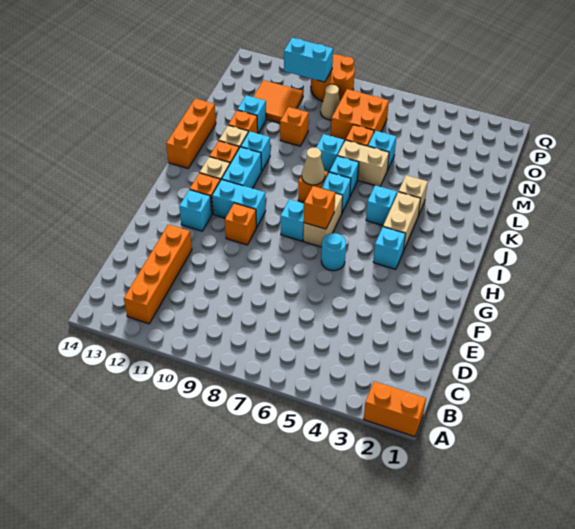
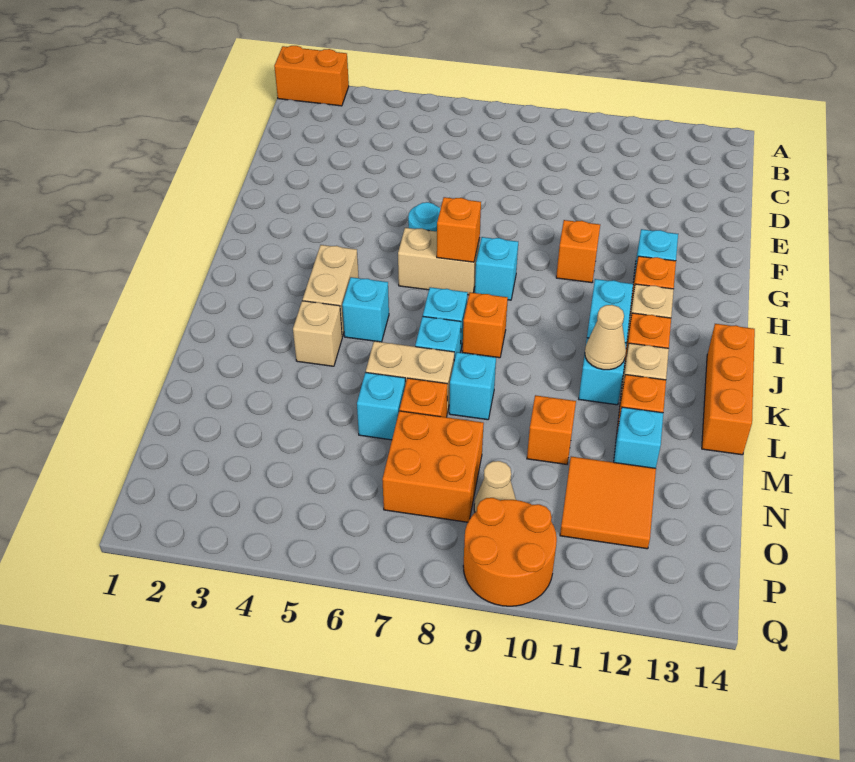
orange 1x4 brick [124,224,192,324] -> none
cyan 1x1 brick [373,227,405,269] -> none
tan 1x2 brick [303,193,343,247] -> tan 1x2 brick turned to [398,228,480,295]
cyan 1x2 brick [212,179,266,228] -> none
tan 1x1 cone [302,148,325,185] -> tan 1x1 cone moved to [585,305,626,370]
cyan 1x2 brick [284,38,333,82] -> none

